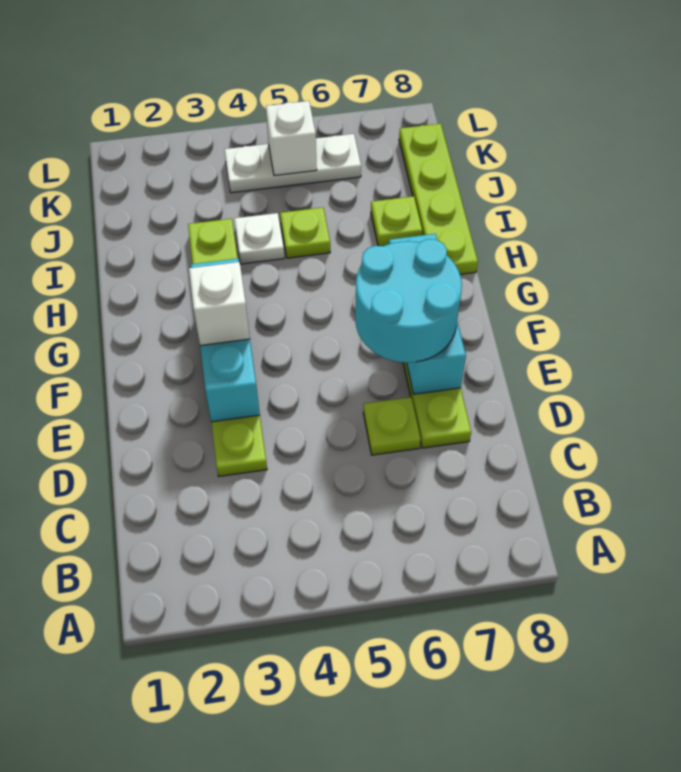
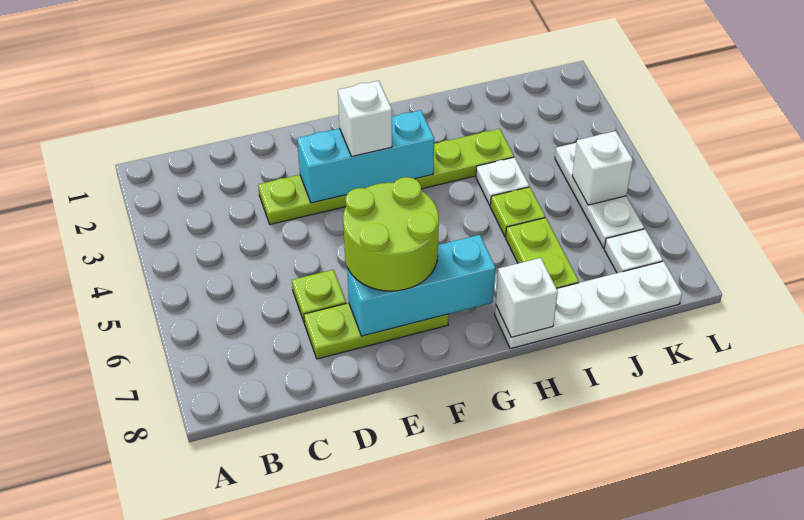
cyan 2x2 round brick [355,239,462,363] -> lime 2x2 round brick [343,177,439,291]
lime 1x4 plate [399,124,478,274] -> white 1x4 plate [495,261,682,349]
none -> white 1x1 brick [496,258,558,337]
lime 1x1 plate [371,196,422,246] -> lime 1x2 plate [506,218,579,288]
none -> white 1x1 plate [604,229,663,273]

